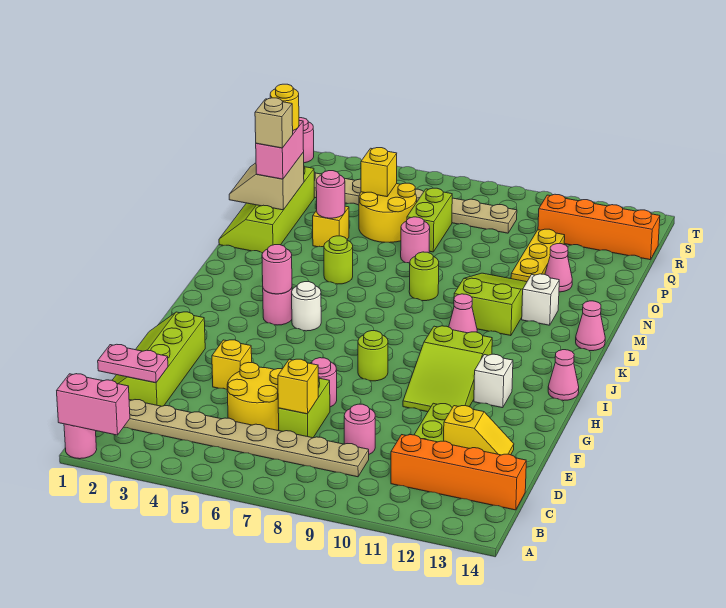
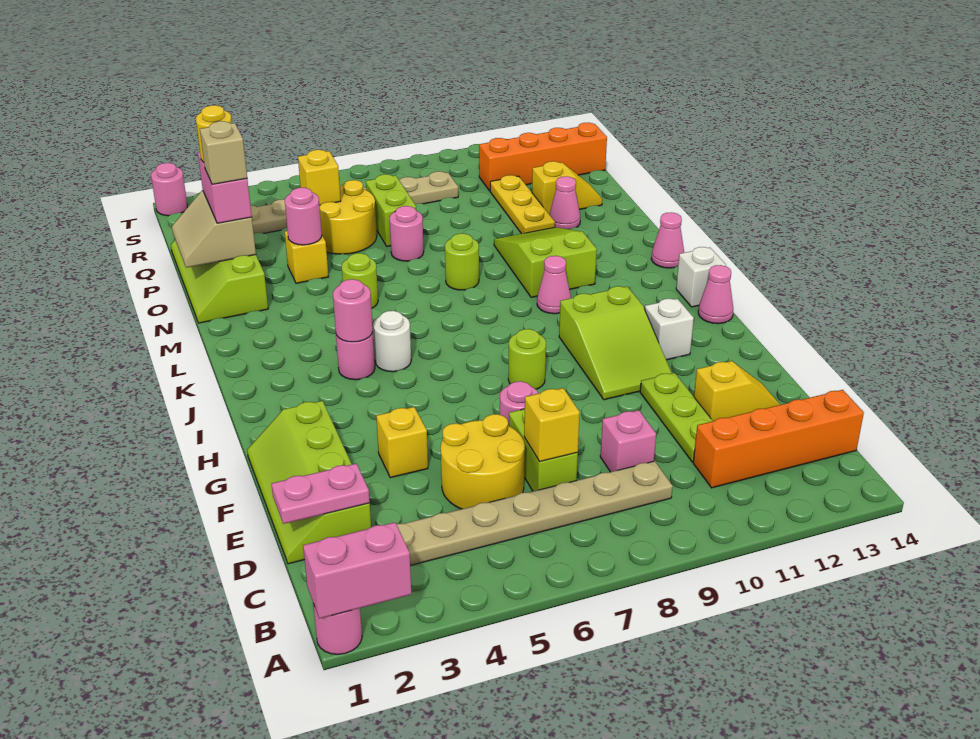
pink 1x1 round brick [344,404,375,454] -> pink 1x1 brick [600,410,656,472]
white 1x1 brick [522,274,559,325] -> white 1x1 brick moved to [676,247,726,307]
none -> yellow 1x2 slope [532,161,602,214]

